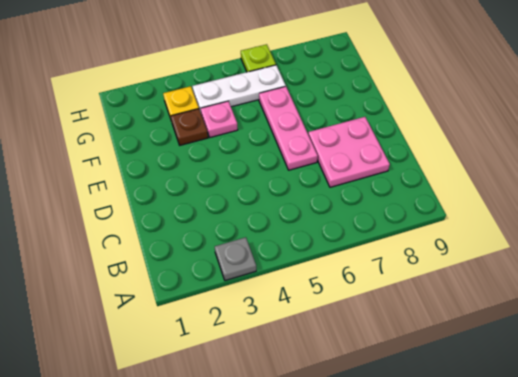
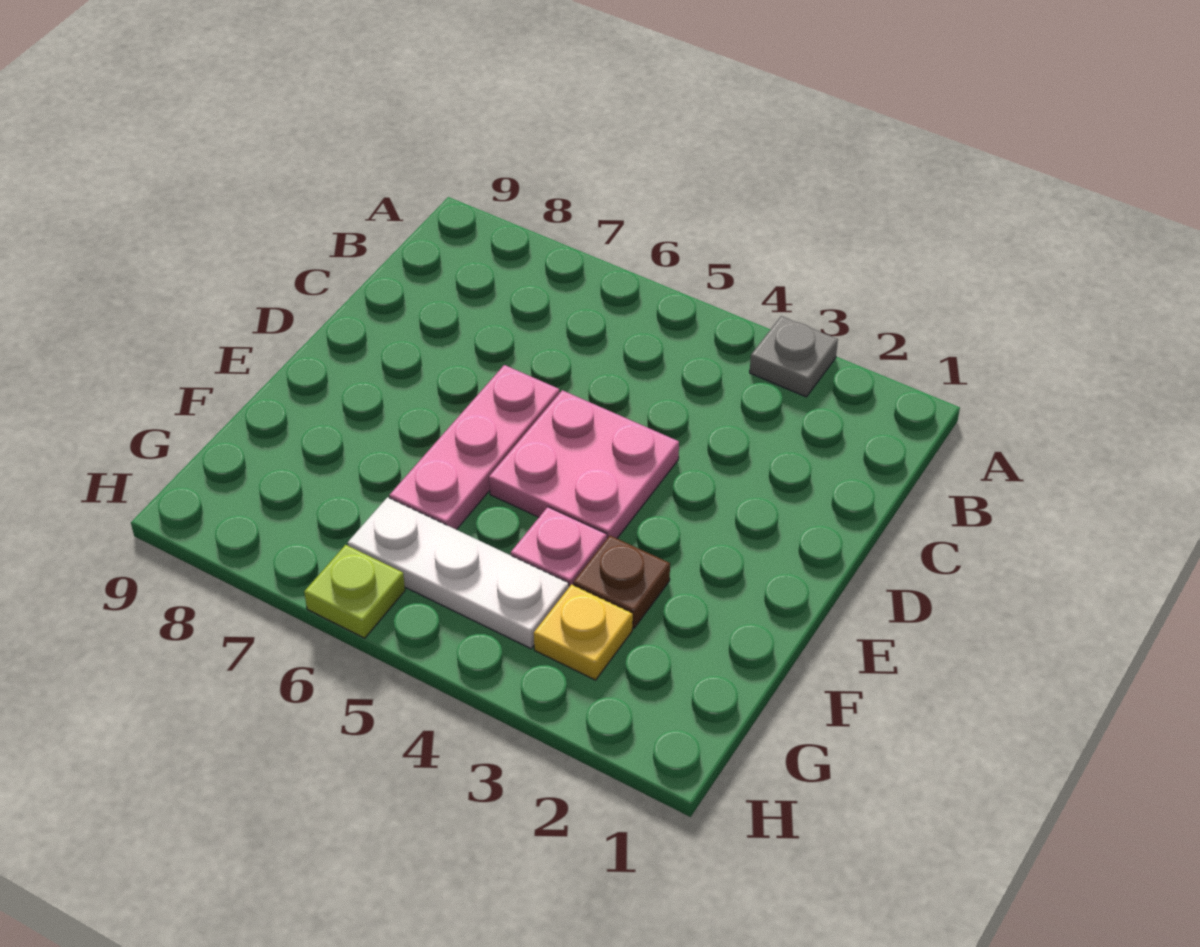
pink 2x2 plate [308,117,390,187] -> pink 2x2 plate moved to [489,390,679,538]

